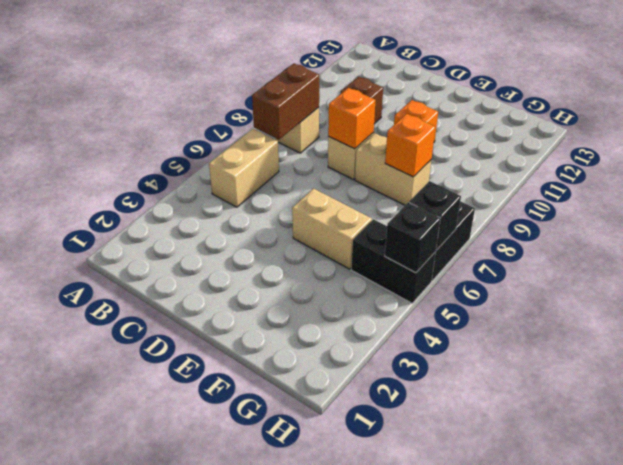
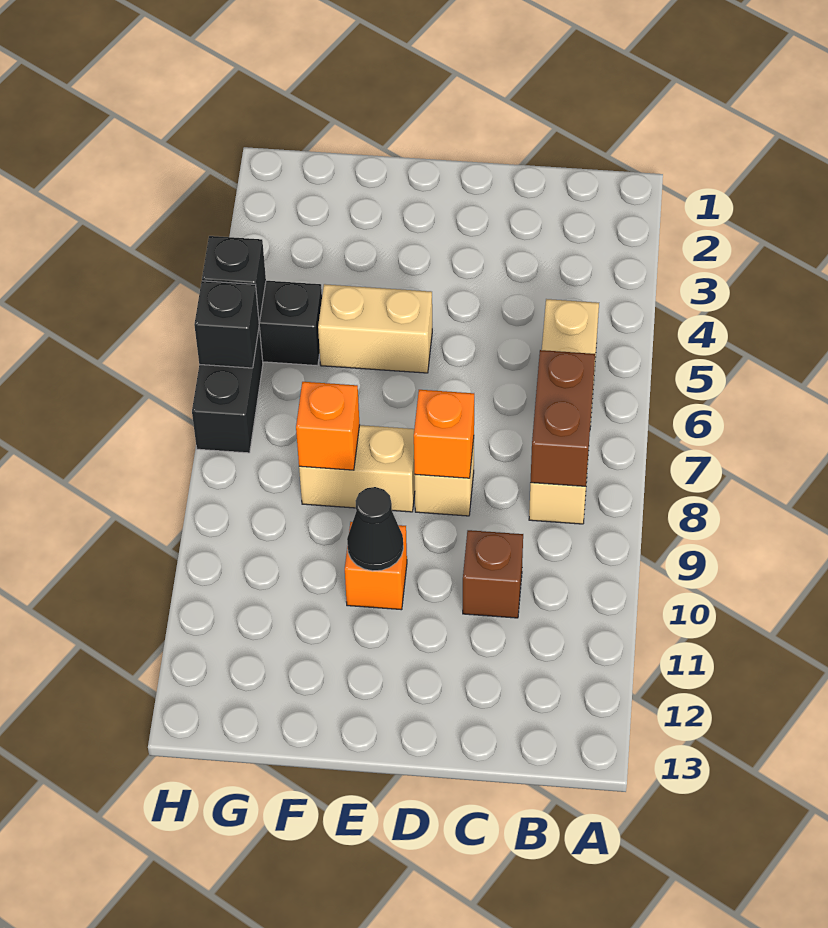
none -> black 1x1 cone [347,487,403,571]

